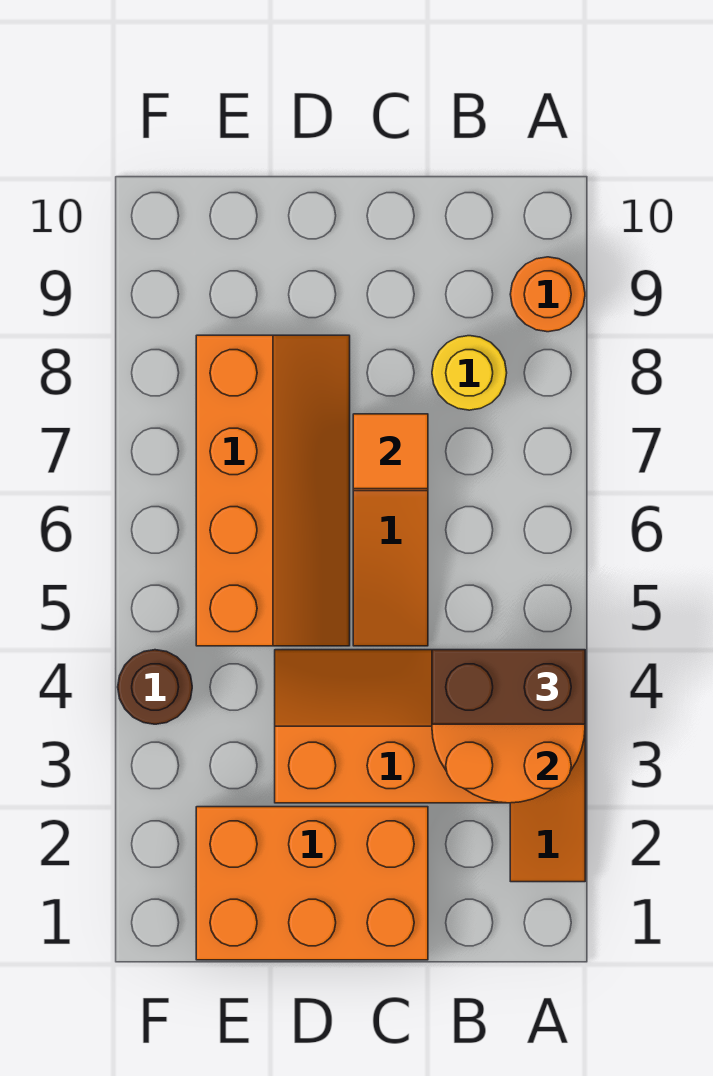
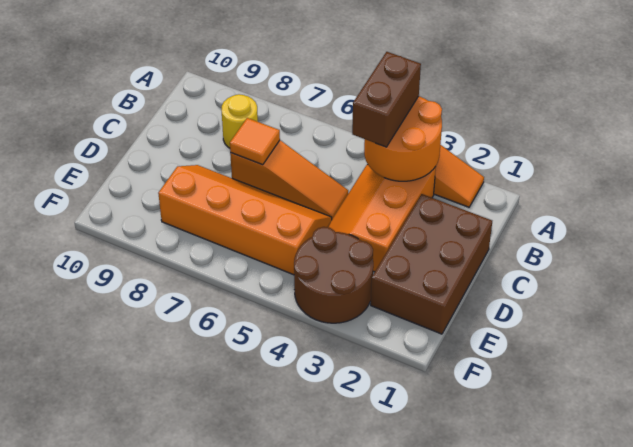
orange 1x1 round brick [510,257,585,332] -> none
orange 2x3 brick [196,807,428,960] -> brown 2x3 brick [371,194,492,334]
brown 1x1 round brick [118,650,192,724] -> brown 2x2 round brick [294,227,373,323]

